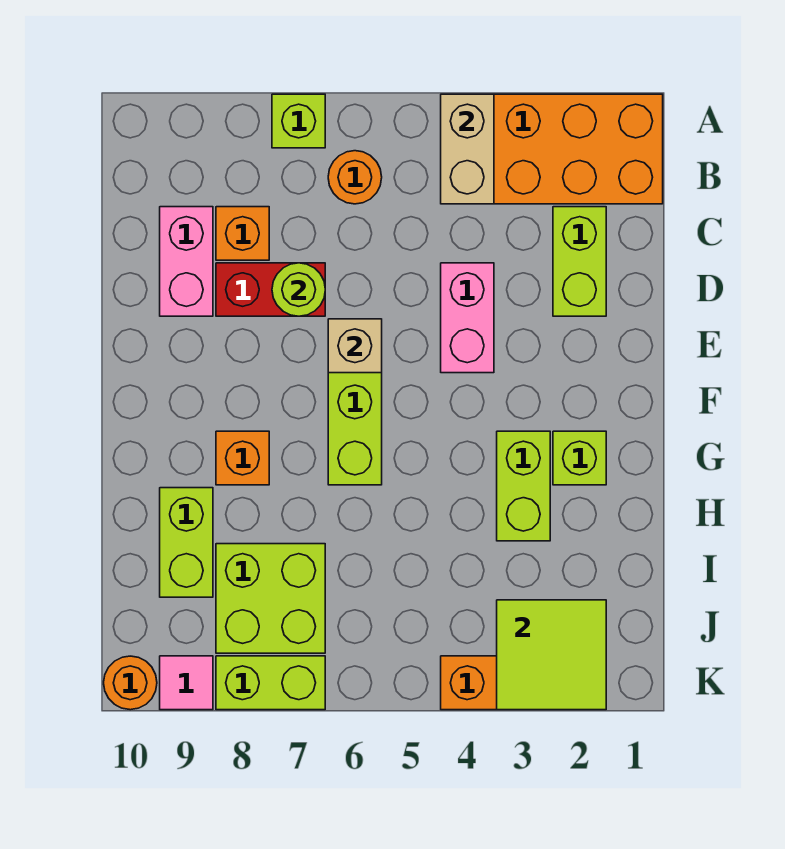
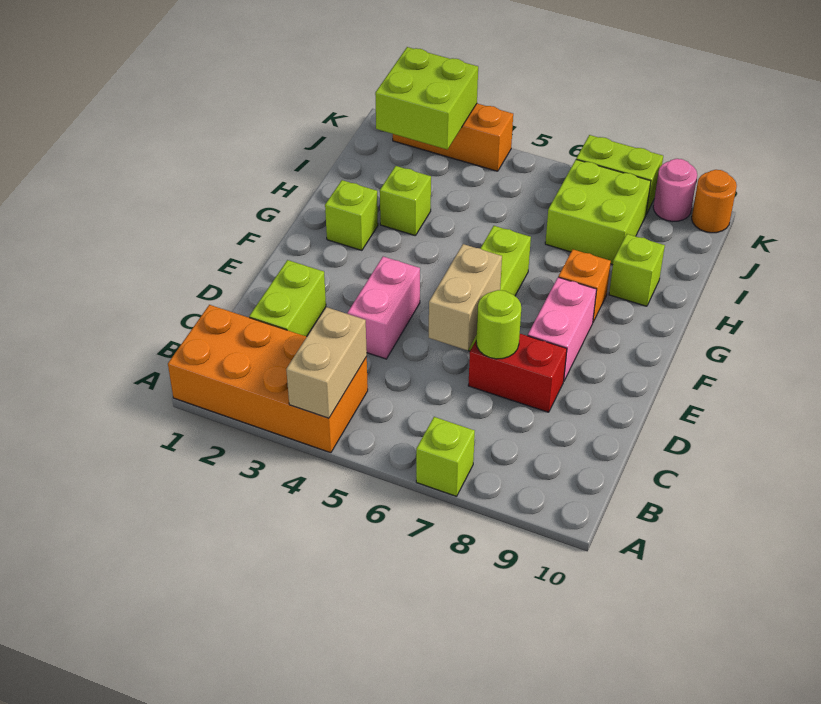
orange 1x1 round brick [328,151,382,204] -> none
orange 1x1 brick [216,207,269,260] -> none
pink 1x2 brick [160,207,213,316] -> pink 1x2 brick moved to [528,277,597,381]
tan 1x1 brick [328,319,382,373] -> tan 1x2 brick [429,244,502,350]
lime 1x2 brick [497,431,550,541] -> lime 1x1 brick [380,166,431,236]
lime 1x2 brick [160,488,213,597] -> lime 1x1 brick [609,234,665,306]
lime 2x2 tile [497,600,606,710] -> lime 2x2 brick [375,47,478,150]
pink 1x1 tile [160,656,213,710] -> pink 1x1 round brick [653,159,697,222]

